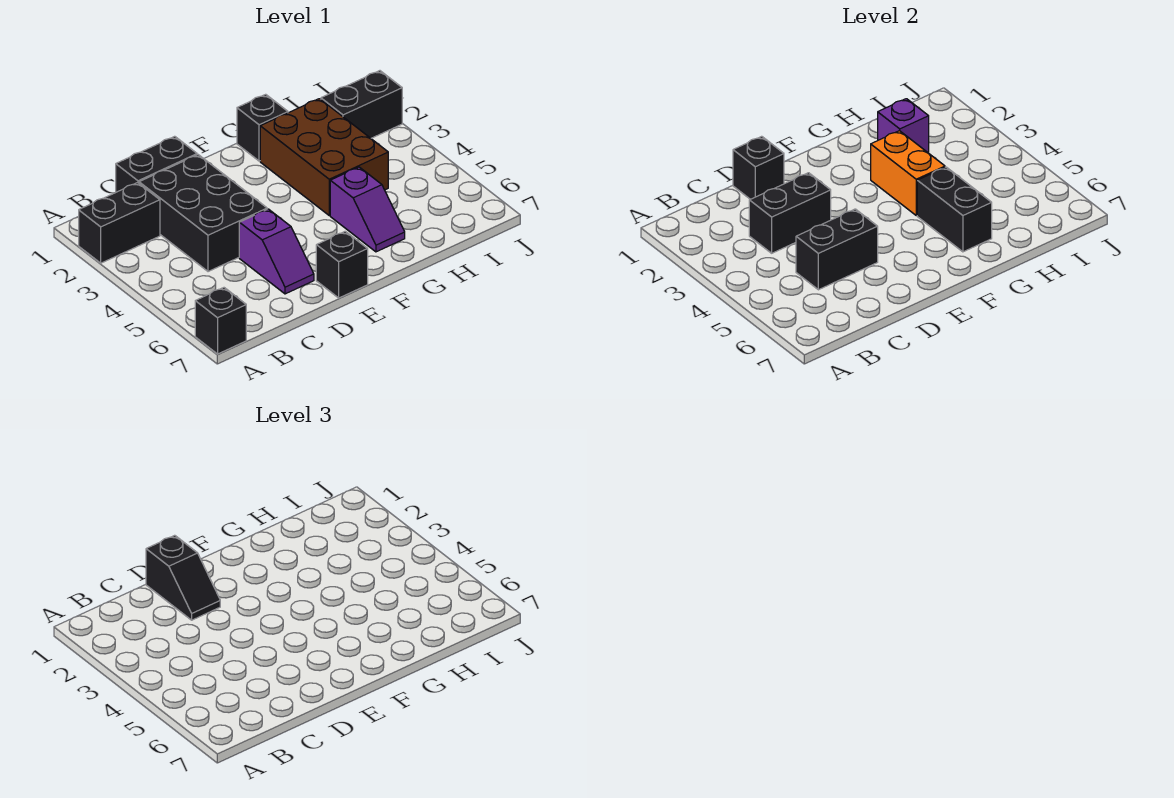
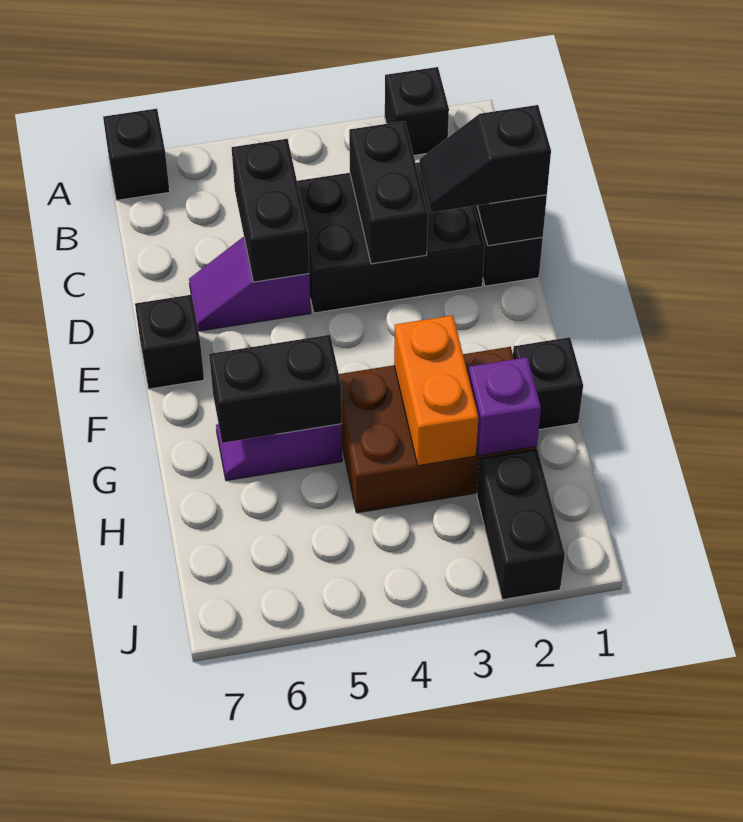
black 1x2 brick [79,183,160,263] -> black 1x1 brick [385,67,449,155]
orange 1x2 brick [871,131,945,215] -> orange 1x2 brick turned to [394,315,478,466]

